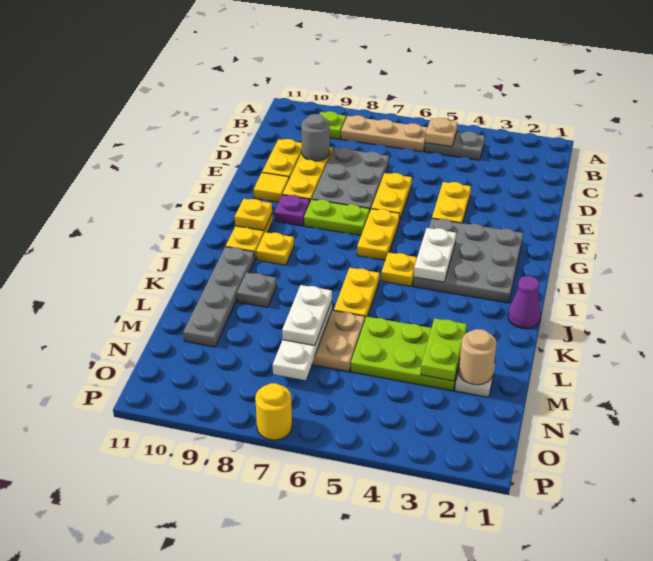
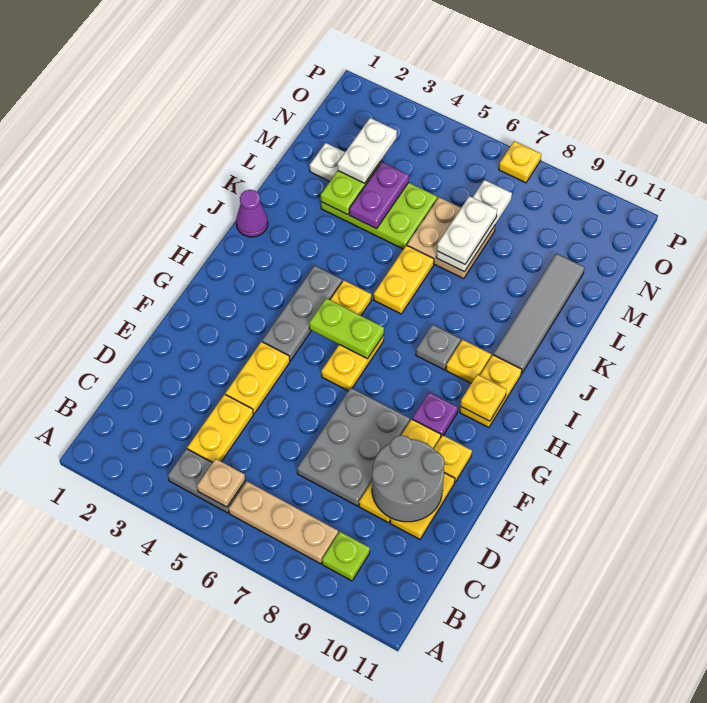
grey 1x1 round brick [301,114,330,161] -> grey 2x2 round brick [372,435,445,522]
yellow 1x2 plate [371,173,412,221] -> yellow 1x2 plate moved to [187,394,253,463]
yellow 1x1 tile [254,173,289,202] -> yellow 1x1 plate [434,435,472,482]
grey 3x3 plate [413,218,523,303] -> grey 1x3 plate [262,266,342,361]
lime 1x2 plate [304,199,370,235] -> lime 1x2 plate moved to [309,298,384,359]
white 1x2 plate [414,228,456,282] -> white 1x2 plate moved to [337,118,397,183]
grey 1x4 plate [183,247,255,347] -> grey 1x4 tile [493,254,585,374]
grey 1x1 plate [237,272,277,307] -> grey 1x1 plate moved to [416,325,461,370]
none -> purple 1x2 plate [349,162,409,229]
tan 1x1 round brick [459,329,496,385] -> none
yellow 1x1 round brick [255,383,292,440] -> yellow 1x1 plate [499,141,541,183]

